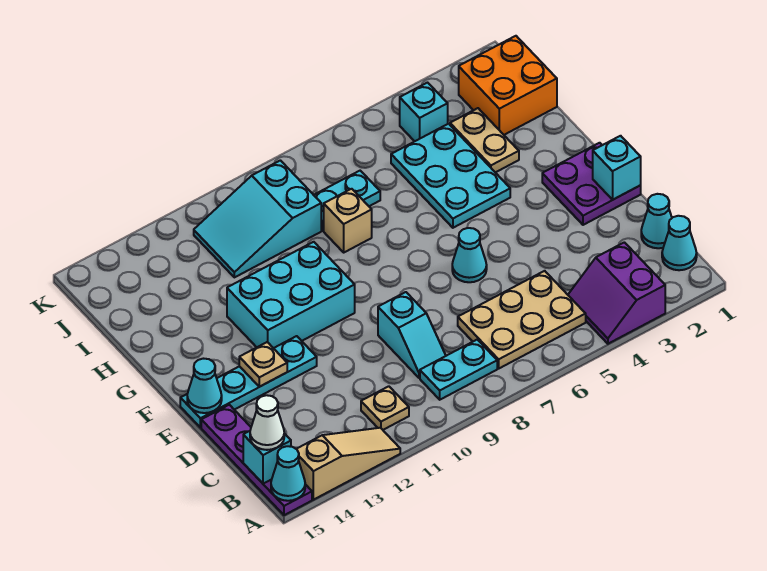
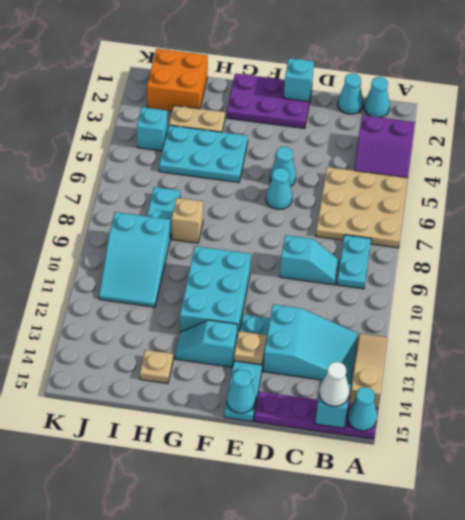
tan 2x3 plate [458,271,586,368] -> tan 3x3 plate [316,167,408,248]
tan 1x1 plate [361,386,409,430] -> tan 1x1 plate moved to [140,350,173,384]
none -> cyan 2x3 slope [263,304,358,384]
purple 2x2 plate [542,143,641,225] -> purple 2x3 plate [227,74,312,128]
none -> cyan 1x1 cone [270,147,296,186]
none -> cyan 1x2 slope [175,320,237,367]

